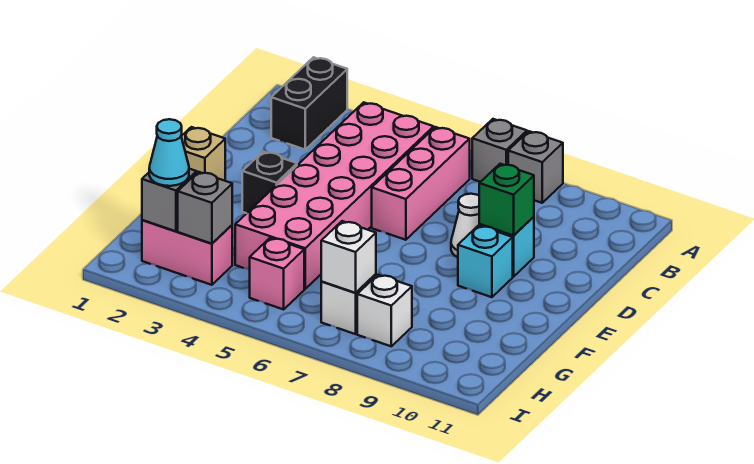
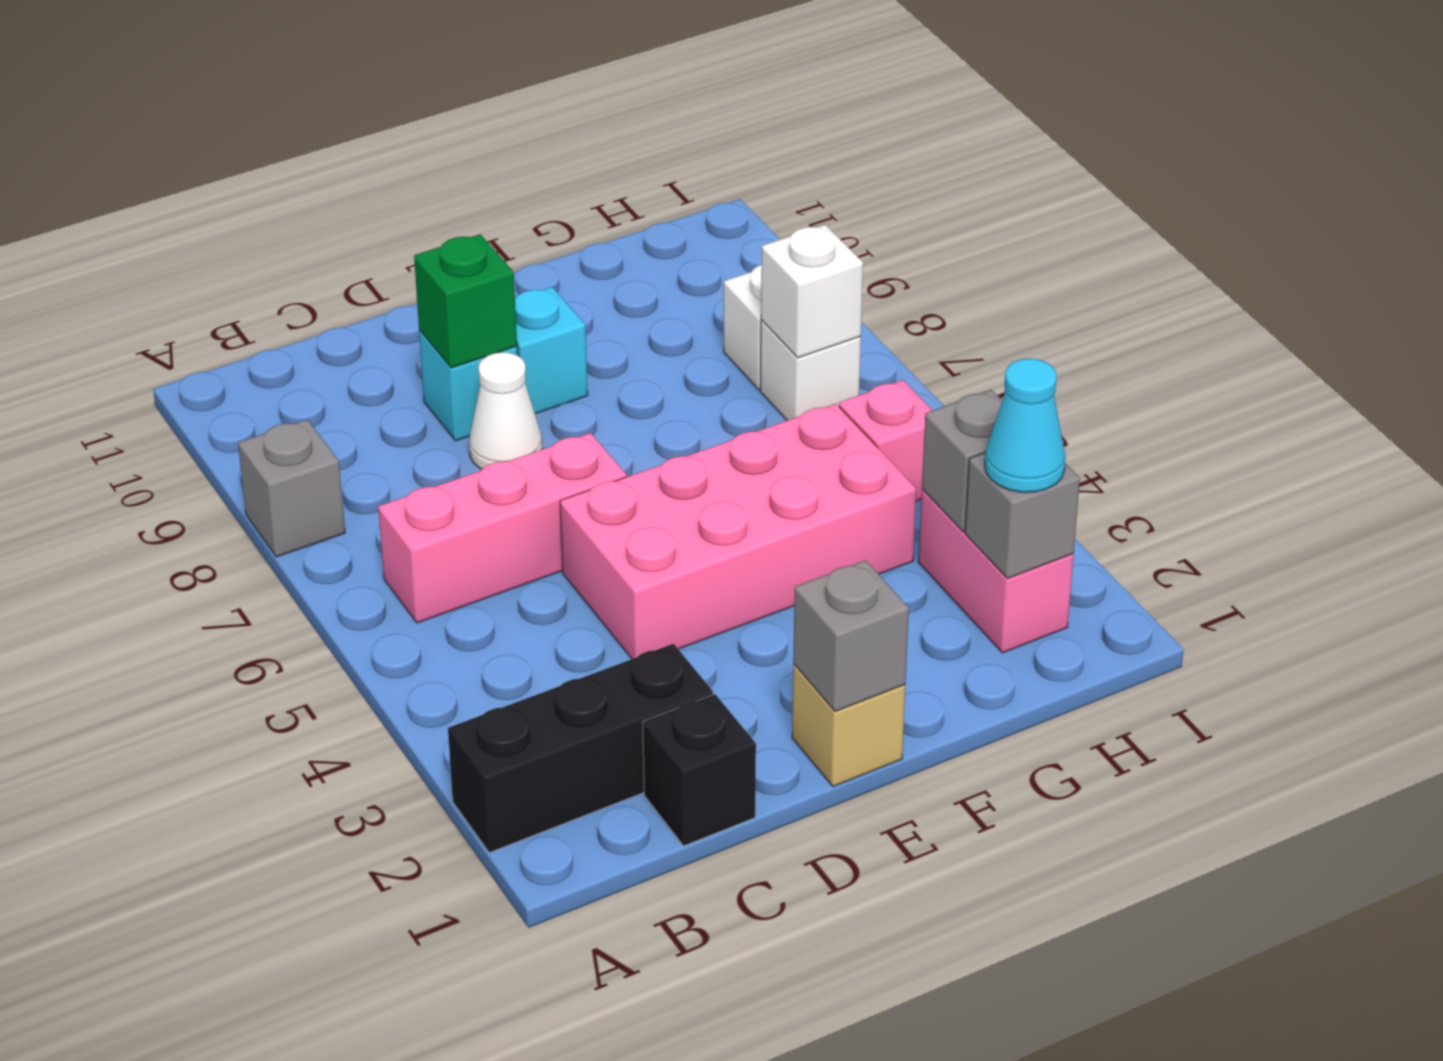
black 1x2 brick [271,57,347,149] -> black 1x3 brick [448,644,713,853]
grey 1x1 brick [472,119,527,182] -> grey 1x1 brick moved to [793,560,909,712]
pink 2x6 brick [235,102,434,289] -> pink 2x4 brick [560,404,916,659]
black 1x1 brick [242,152,297,213] -> black 1x1 brick moved to [643,694,756,846]

